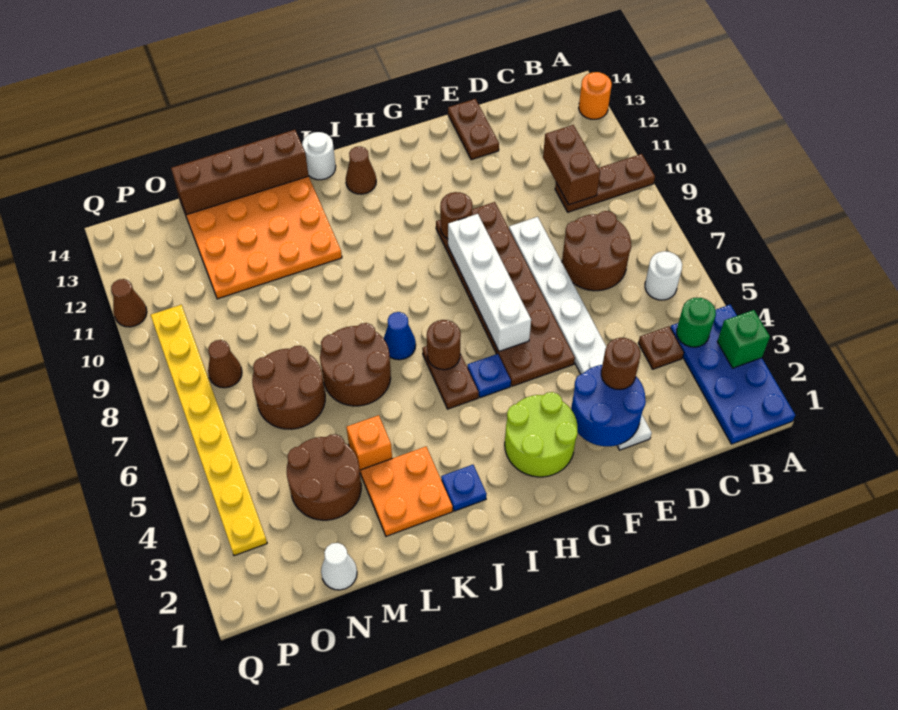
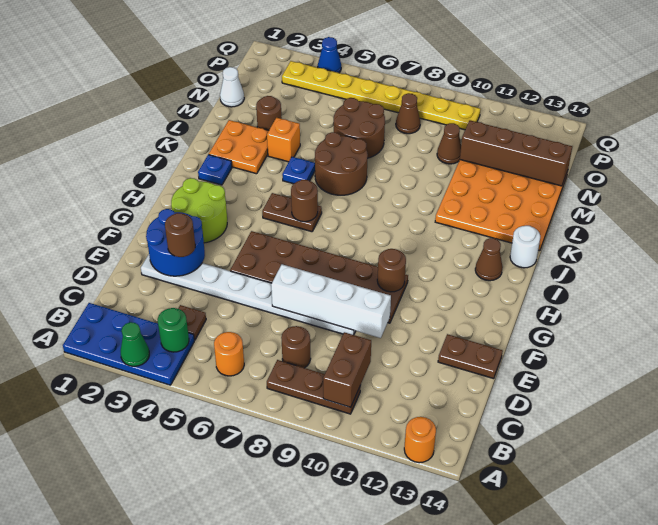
green 1x1 brick [717,310,770,368] -> green 1x1 cone [121,322,149,366]
brown 1x3 plate [555,154,655,212] -> brown 1x3 plate turned to [267,360,361,414]
white 1x1 round brick [645,251,682,300] -> orange 1x1 round brick [214,332,244,376]
brown 2x2 round brick [562,211,631,291] -> brown 1x1 round brick [281,326,311,368]
brown 1x2 brick [543,125,600,205] -> brown 1x2 brick turned to [323,332,371,407]
white 1x4 brick [448,214,531,351] -> white 1x4 brick moved to [271,264,391,338]
blue 1x1 plate [467,354,511,398] -> blue 1x1 plate moved to [282,157,315,184]
blue 1x1 cone [384,312,416,360] -> blue 1x1 cone moved to [318,37,341,73]
brown 1x4 brick [171,130,309,215] -> brown 1x4 brick turned to [460,120,572,186]
brown 2x2 round brick [287,434,361,520] -> brown 1x1 round brick [256,96,282,130]
brown 1x1 cone [111,279,147,327] -> brown 1x1 cone moved to [437,123,461,164]

